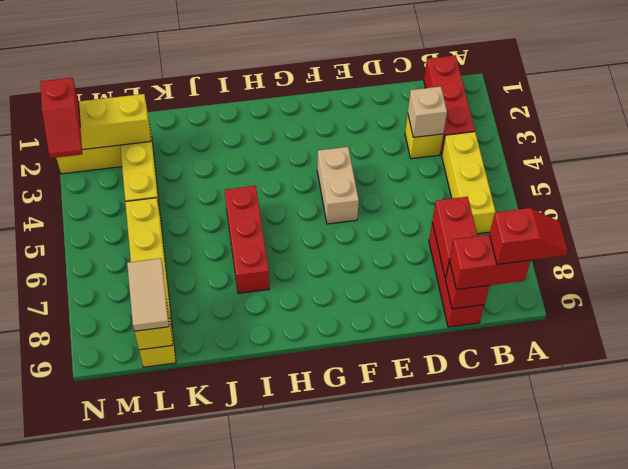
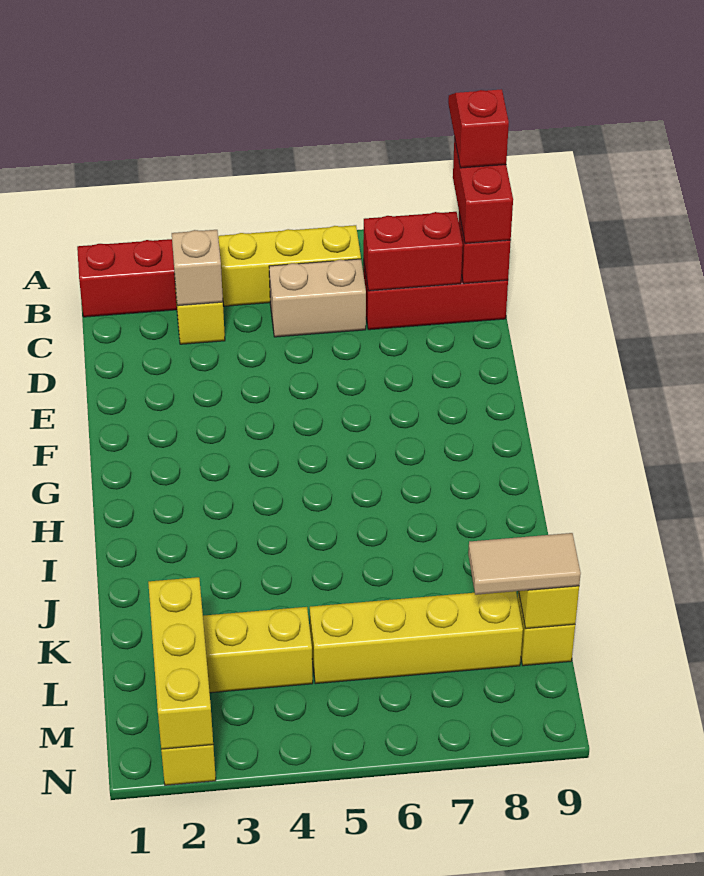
tan 1x2 brick [317,147,359,224] -> tan 1x2 brick moved to [269,259,366,337]
red 1x3 brick [225,186,269,293] -> none
red 1x2 slope [40,78,82,158] -> none

